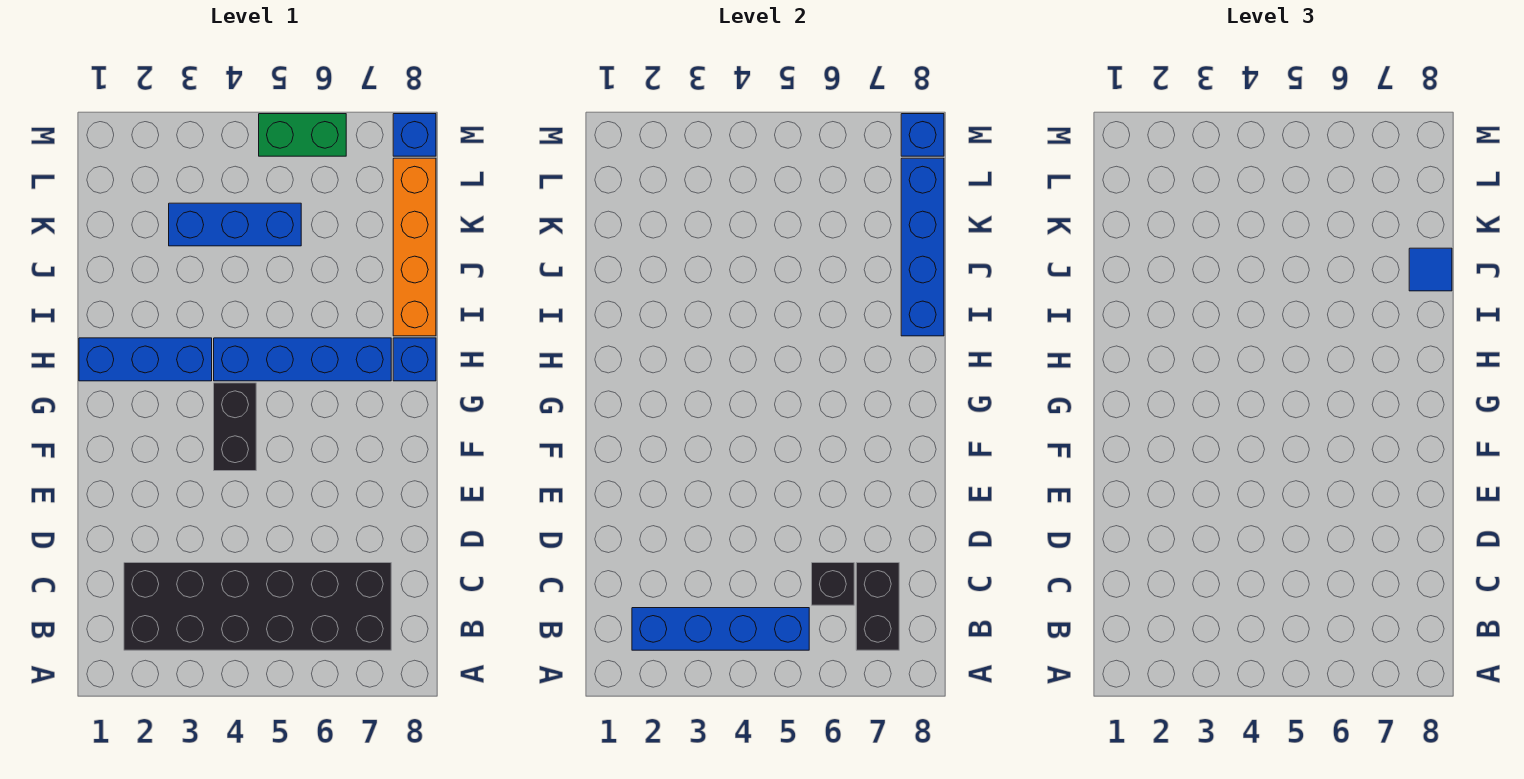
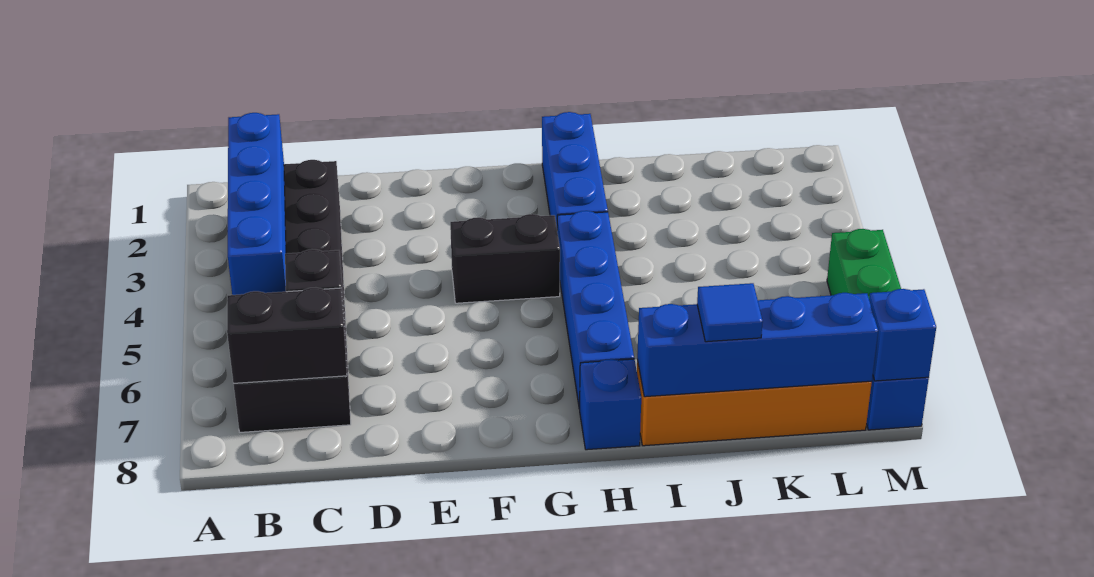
blue 1x3 brick [169,203,301,246] -> none

